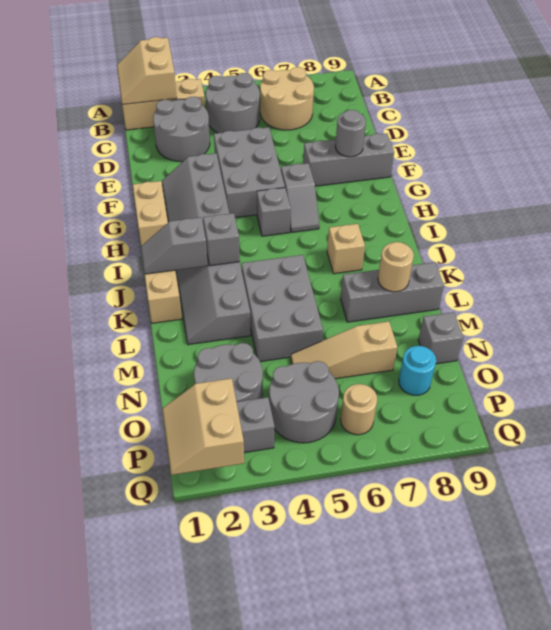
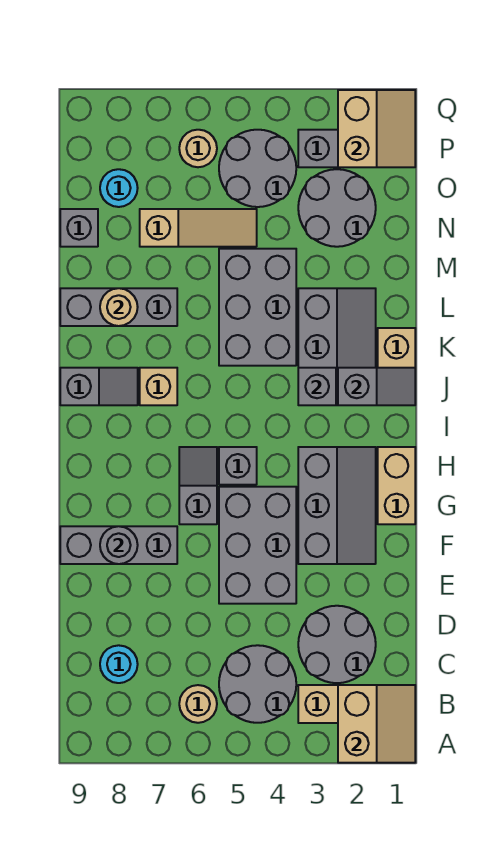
tan 2x2 round brick [260,67,314,130] -> tan 1x1 round brick [179,685,217,723]
none -> cyan 1x1 round brick [100,645,138,683]
none -> grey 1x2 slope [60,368,138,405]

